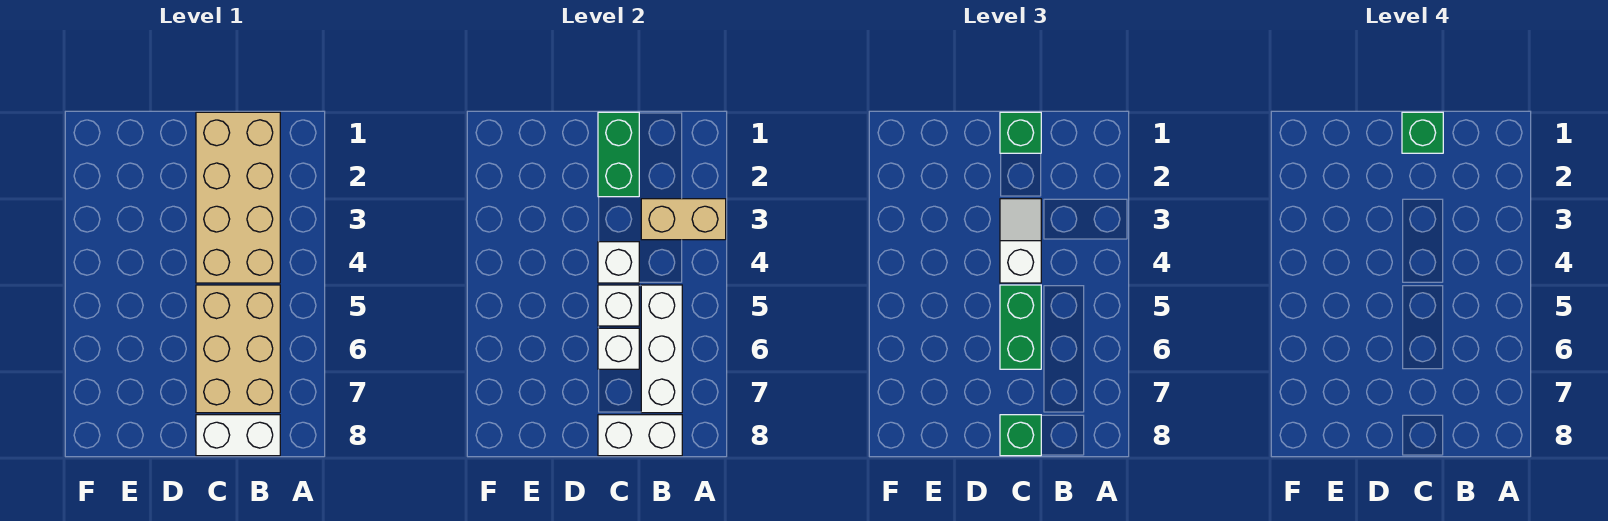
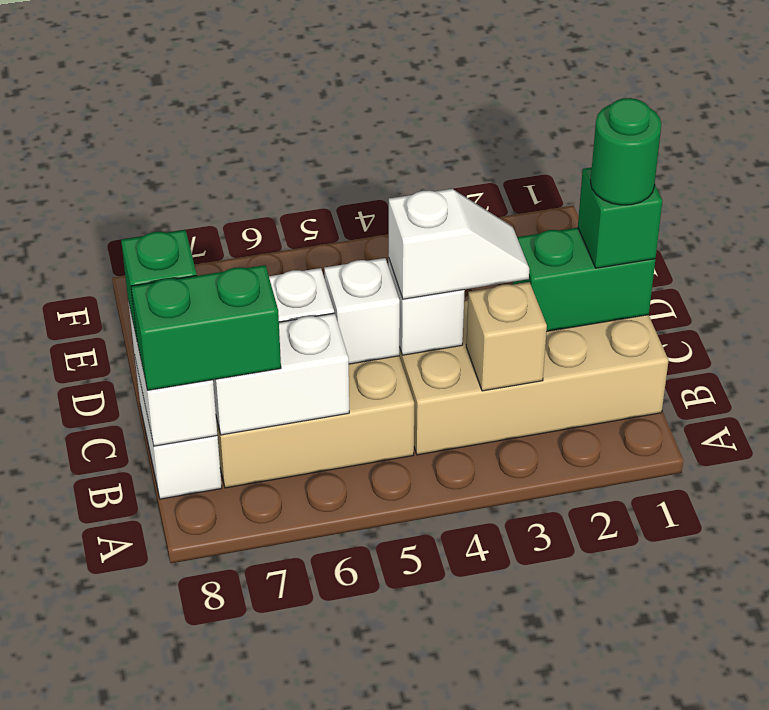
tan 1x2 brick [641,199,726,240] -> tan 1x1 brick [466,282,547,391]
white 1x3 brick [641,285,682,413] -> white 1x2 brick [213,313,349,435]
green 1x1 brick [1402,112,1443,153] -> green 1x1 round brick [591,98,661,205]
green 1x2 brick [1000,285,1041,369] -> green 1x2 brick moved to [131,265,281,390]

